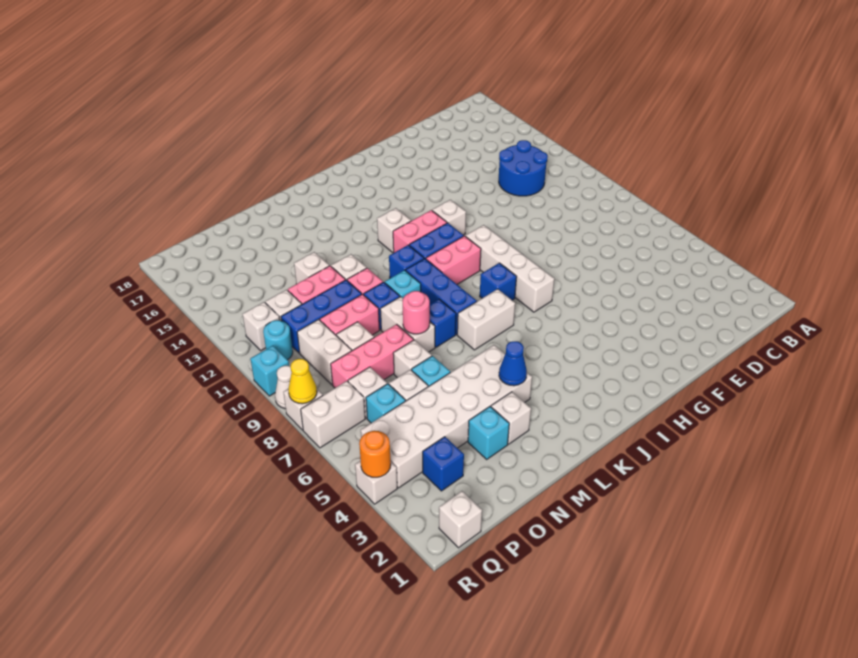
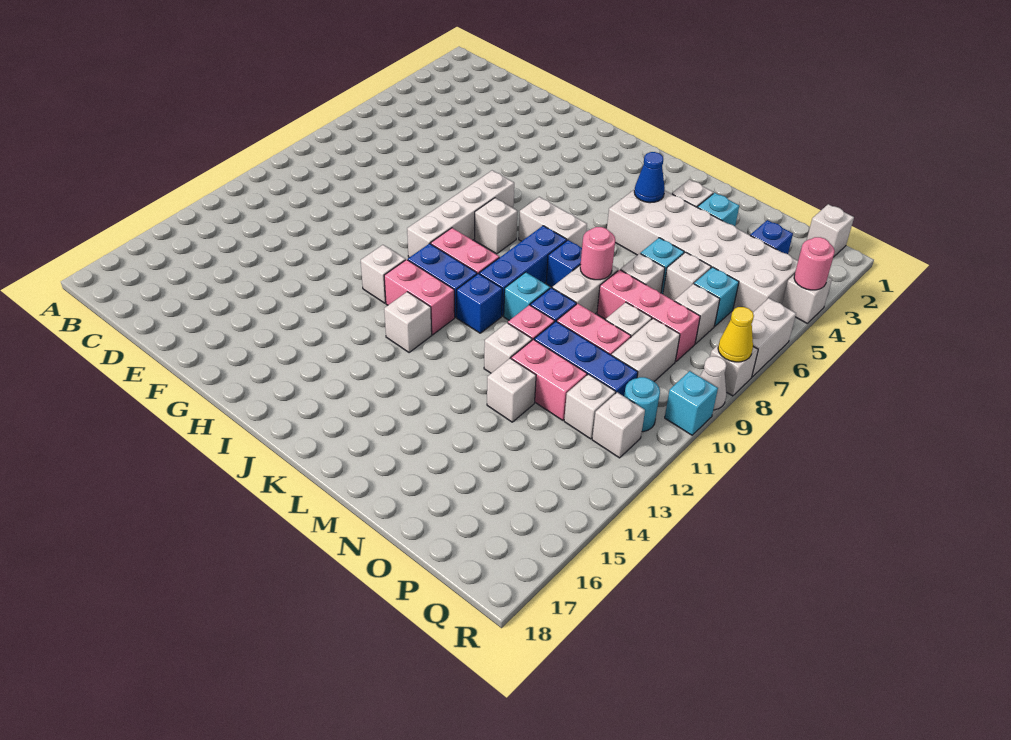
blue 2x2 round brick [499,140,548,196] -> none
blue 1x1 brick [480,263,517,300] -> white 1x1 brick [474,198,518,254]
white 1x2 brick [301,381,365,448] -> white 1x2 brick turned to [752,298,796,377]
orange 1x1 round brick [359,431,391,477] -> pink 1x1 round brick [794,237,835,290]

